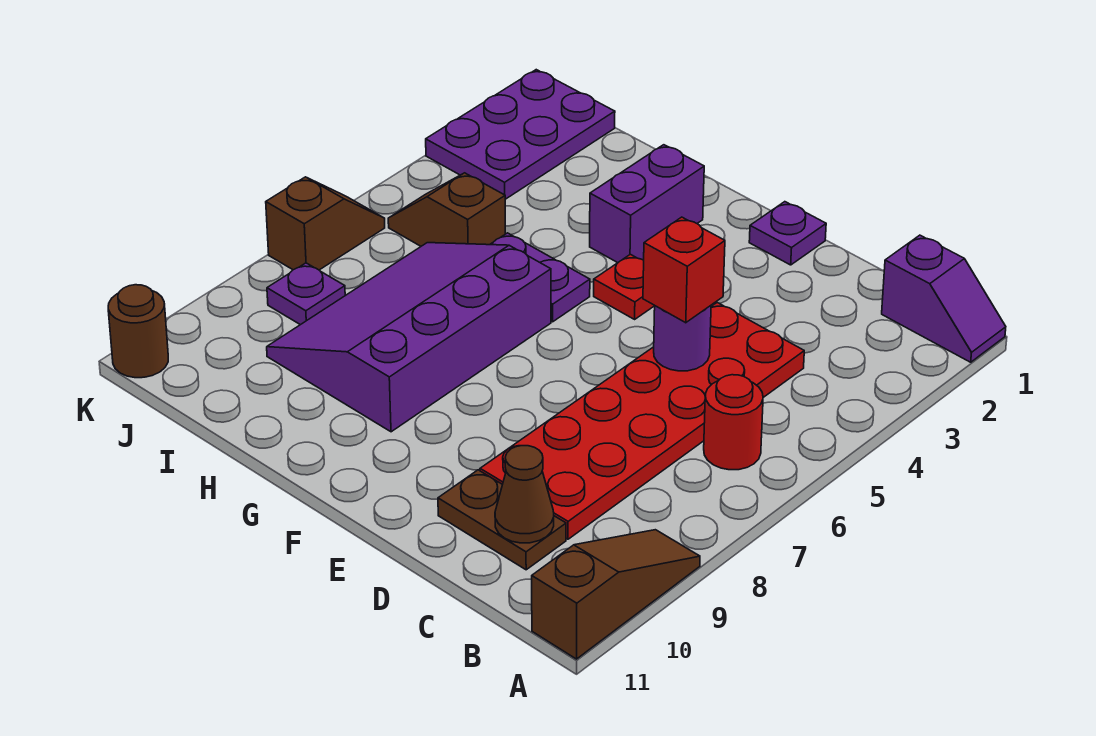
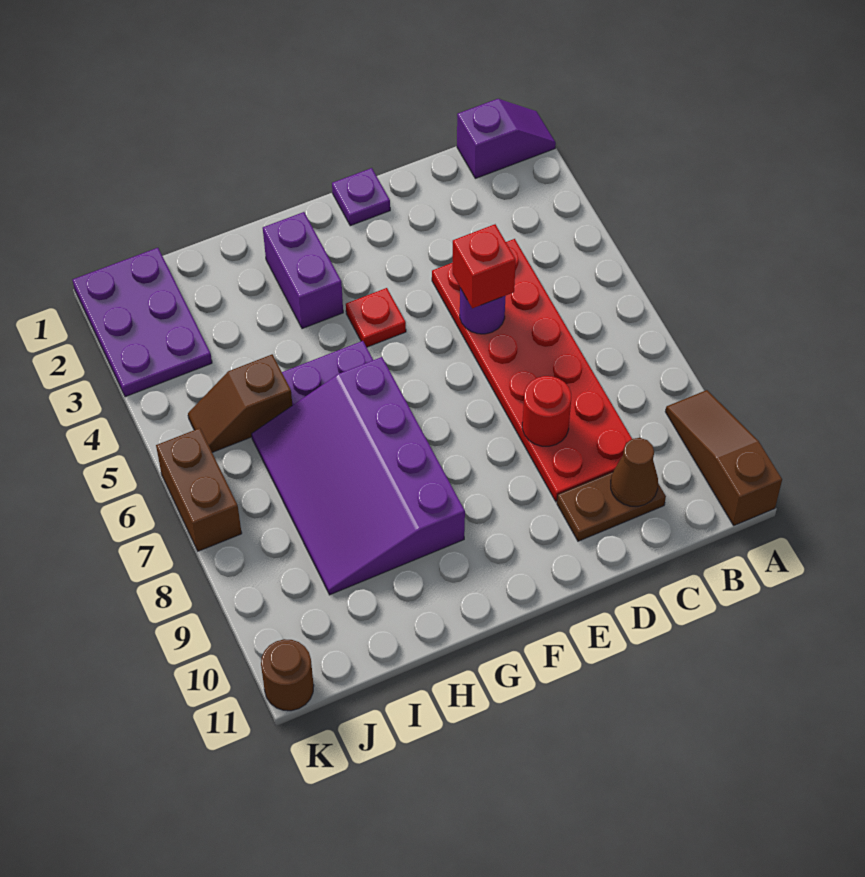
red 1x1 round brick [704,375,763,470] -> red 1x1 round brick moved to [522,376,571,446]
purple 1x1 plate [267,263,345,325] -> none
brown 1x2 slope [266,177,385,270] -> brown 1x2 brick [156,428,242,551]

